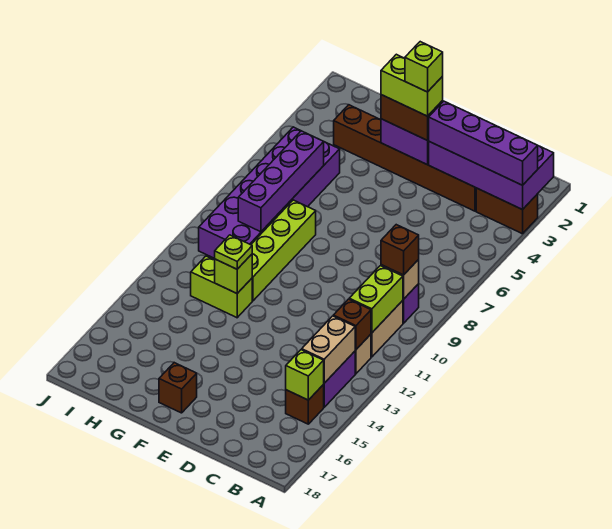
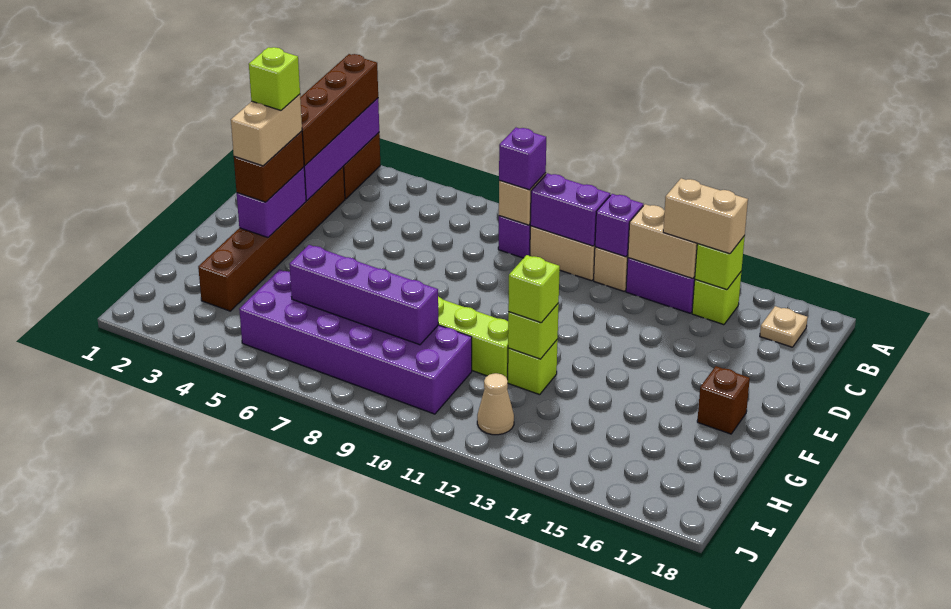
purple 1x4 brick [428,101,538,185] -> brown 1x4 brick [300,54,378,166]
brown 1x1 brick [381,225,419,275] -> purple 1x1 brick [499,128,546,190]
lime 1x2 brick [349,266,403,333] -> purple 1x2 brick [530,173,610,246]
brown 1x1 brick [333,299,371,350] -> purple 1x1 brick [595,194,643,257]
none -> tan 1x2 brick [663,178,748,254]
brown 1x1 brick [286,385,324,424] -> lime 1x1 brick [692,272,741,325]
none -> tan 1x1 plate [760,306,808,347]
lime 1x2 brick [381,54,443,116] -> tan 1x2 brick [231,94,302,166]
lime 1x2 brick [191,256,252,318] -> lime 1x1 brick [508,339,558,395]
lime 1x1 plate [215,235,252,269] -> lime 1x1 brick [508,255,560,323]
none -> tan 1x1 cone [477,373,514,435]

